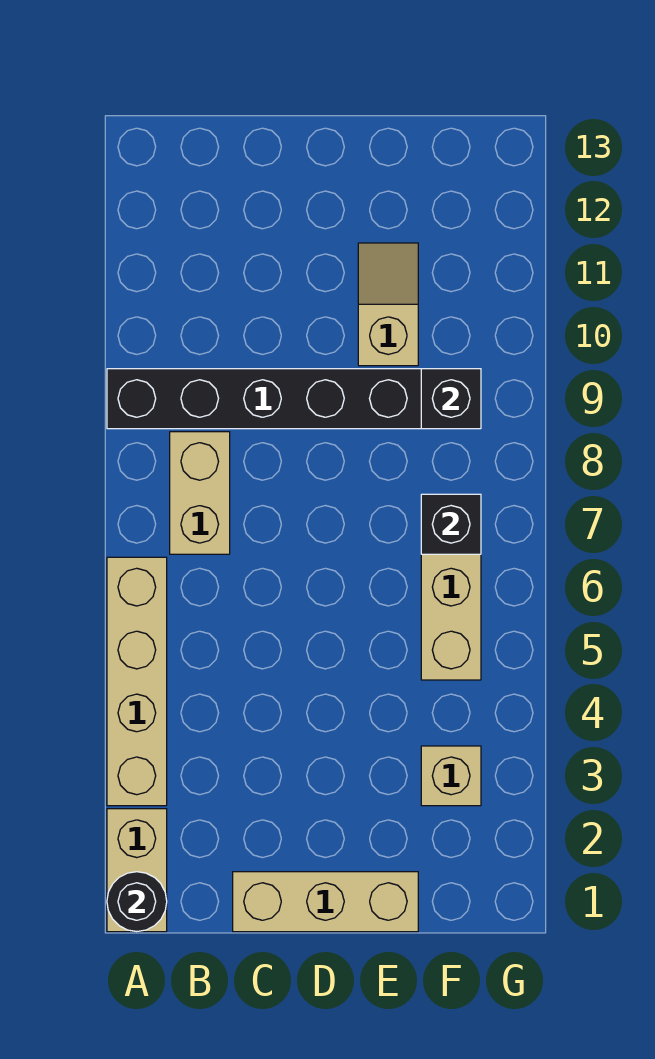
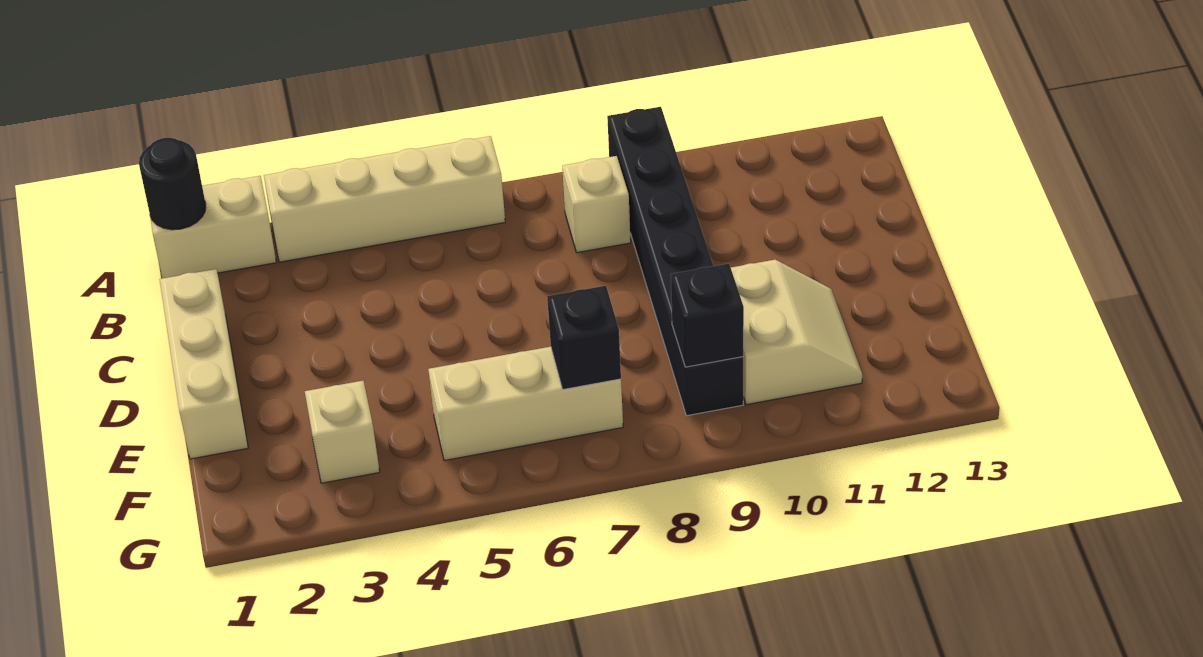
tan 1x2 brick [170,432,230,554] -> tan 1x1 brick [562,156,631,253]
tan 1x2 slope [358,243,418,366] -> tan 2x2 slope [731,260,862,405]

